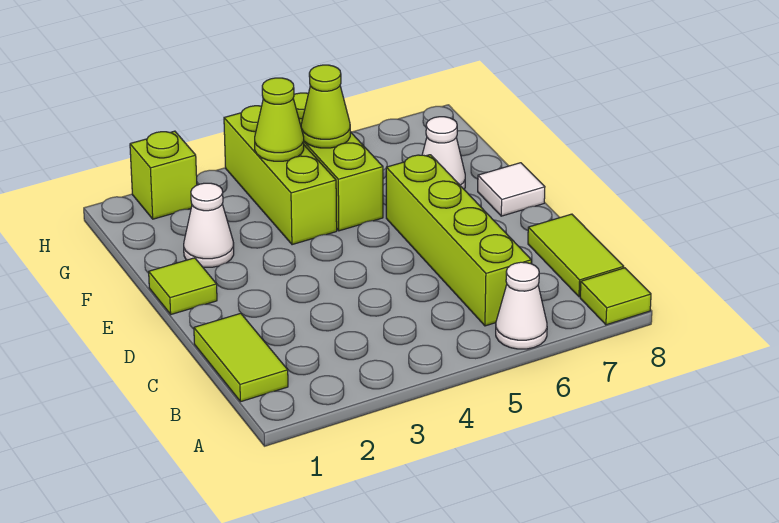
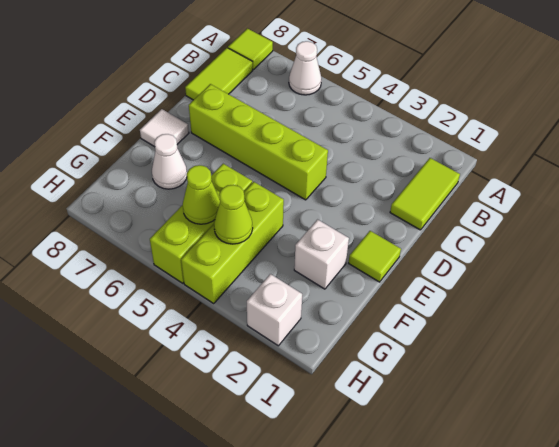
lime 1x4 brick [386,155,531,326] -> lime 1x4 brick turned to [189,84,328,200]
white 1x1 cone [184,183,234,267] -> white 1x1 brick [294,220,349,289]
lime 1x1 brick [130,131,197,219] -> white 1x1 brick [247,274,302,346]

